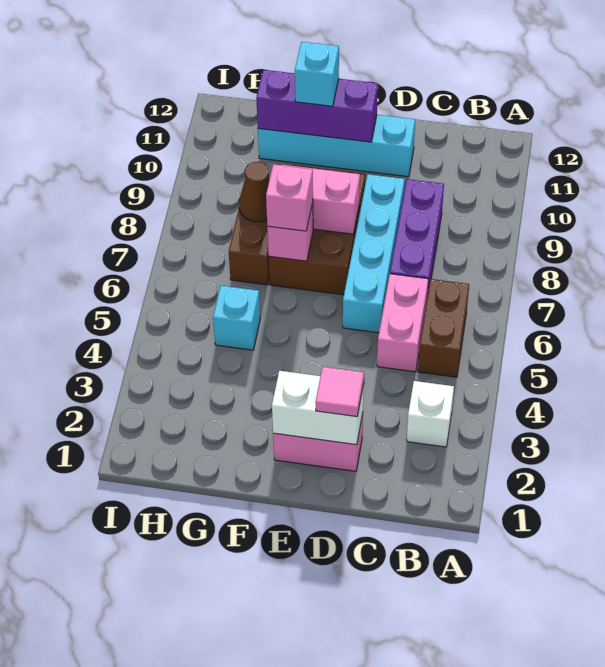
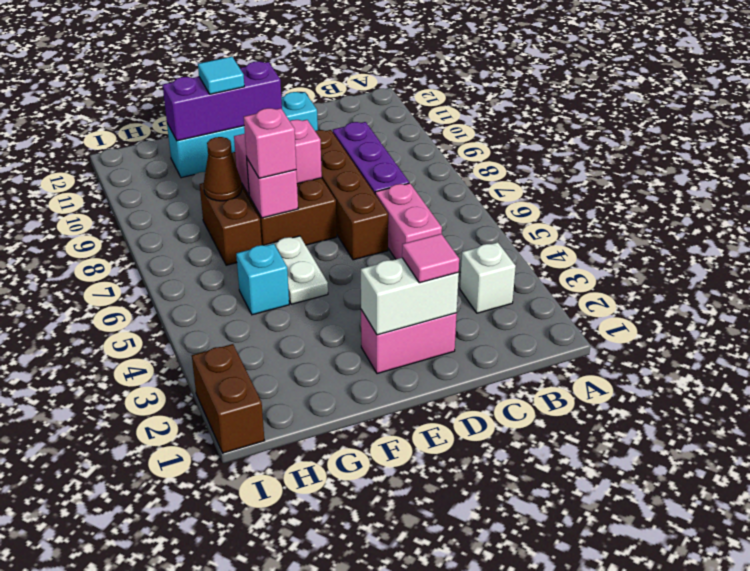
brown 1x2 brick [418,279,469,377] -> brown 1x2 brick moved to [192,344,265,453]
cyan 1x4 brick [343,174,405,333] -> brown 1x4 brick [315,130,388,260]
none -> white 1x2 plate [265,236,328,304]
cyan 1x1 brick [295,42,339,106] -> cyan 1x1 tile [198,57,244,94]

